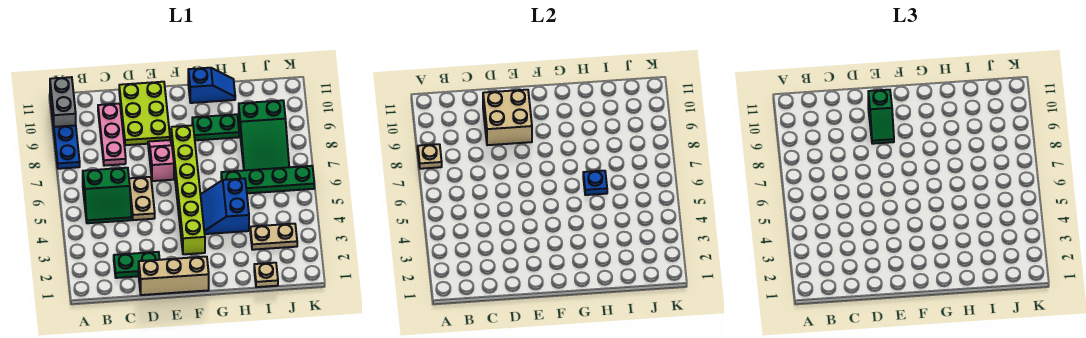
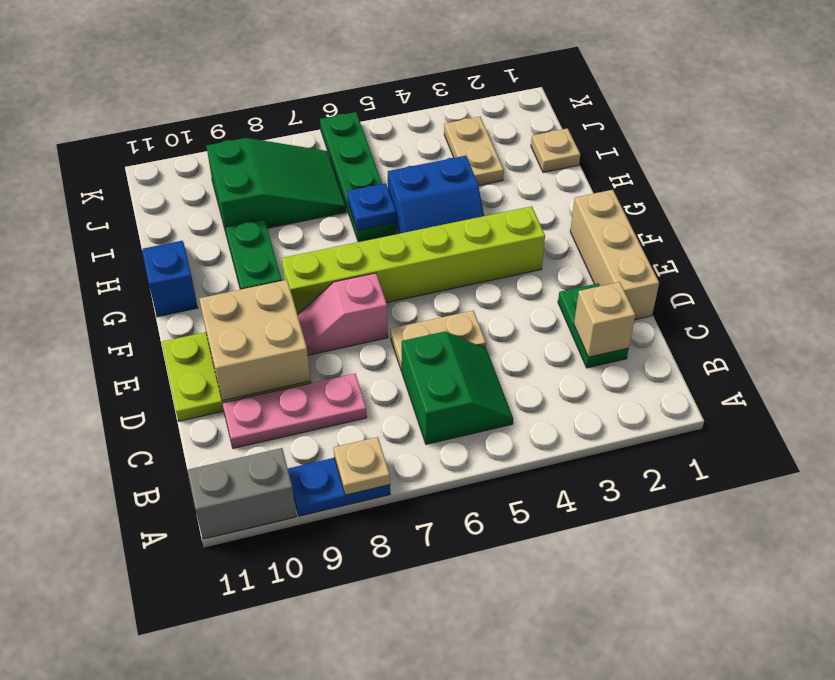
none -> tan 1x1 brick [574,282,635,357]
green 1x2 slope [868,90,894,144] -> none

